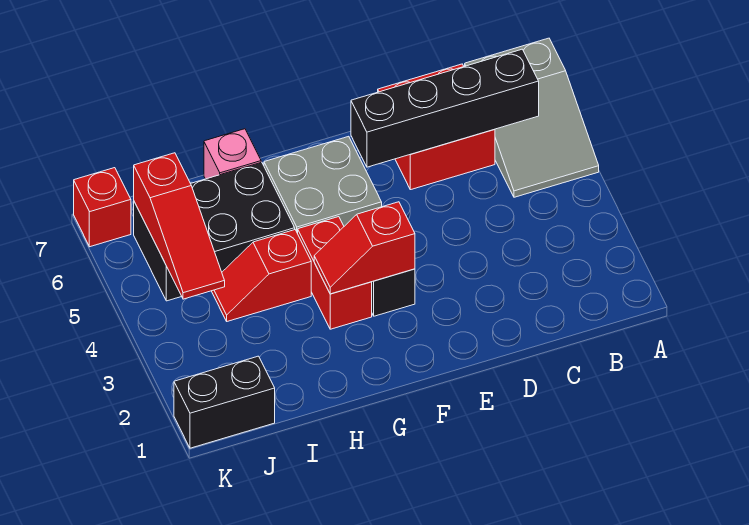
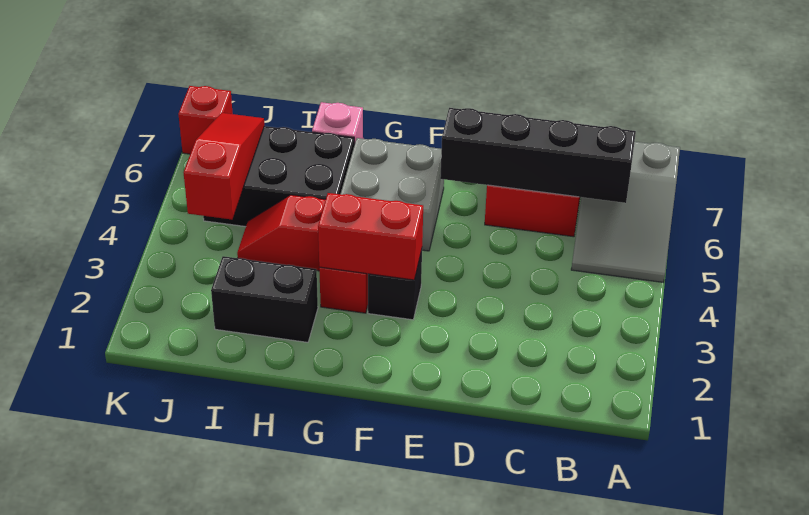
red 1x2 slope [314,202,415,294] -> red 1x2 brick [318,193,423,280]
black 1x2 brick [174,356,275,448] -> black 1x2 brick moved to [211,256,318,342]
red 1x3 slope [134,153,225,299] -> red 1x3 slope turned to [184,113,264,220]

